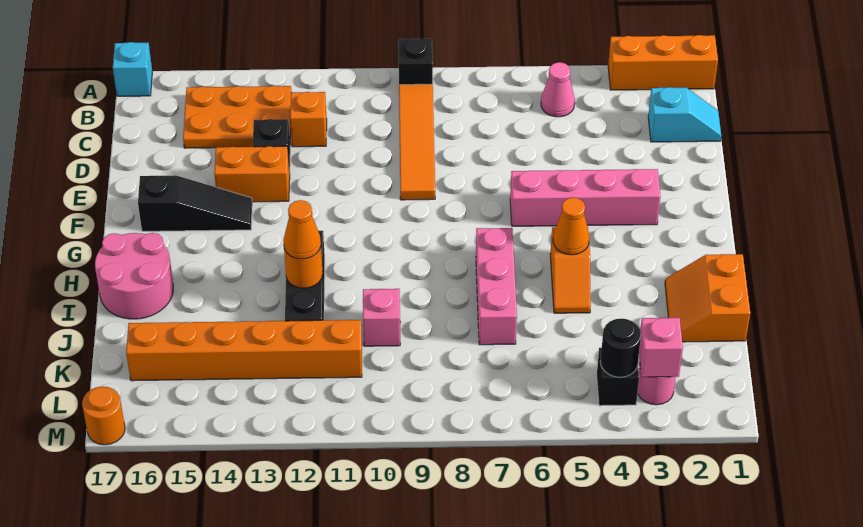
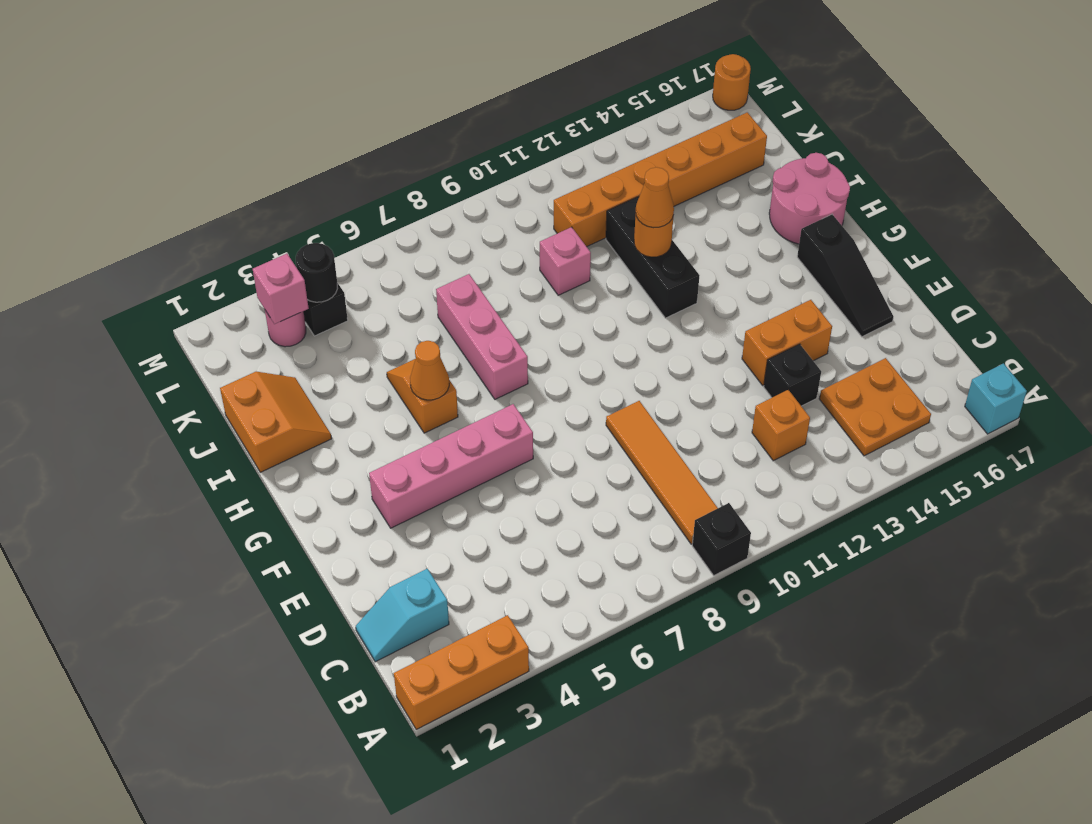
pink 1x1 cone [541,62,575,117] -> none
orange 2x3 plate [183,86,292,148] -> orange 2x2 plate [819,358,931,456]
black 1x3 slope [138,175,252,231] -> black 1x3 slope turned to [797,214,894,337]

